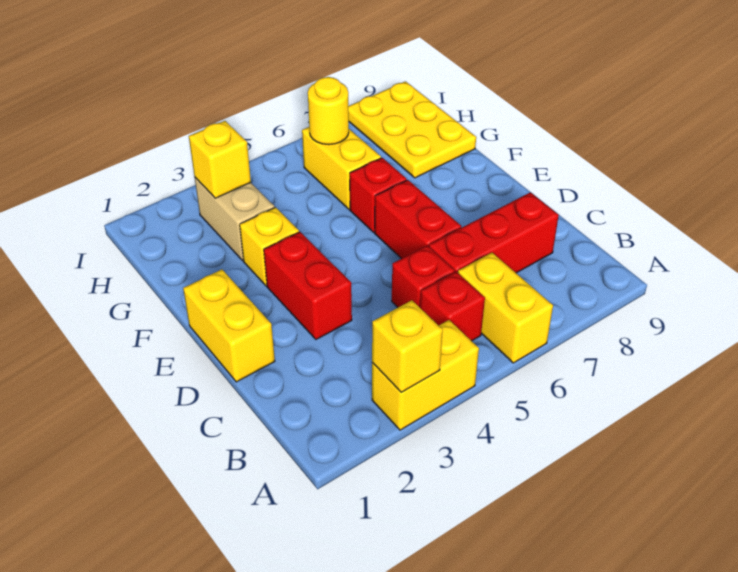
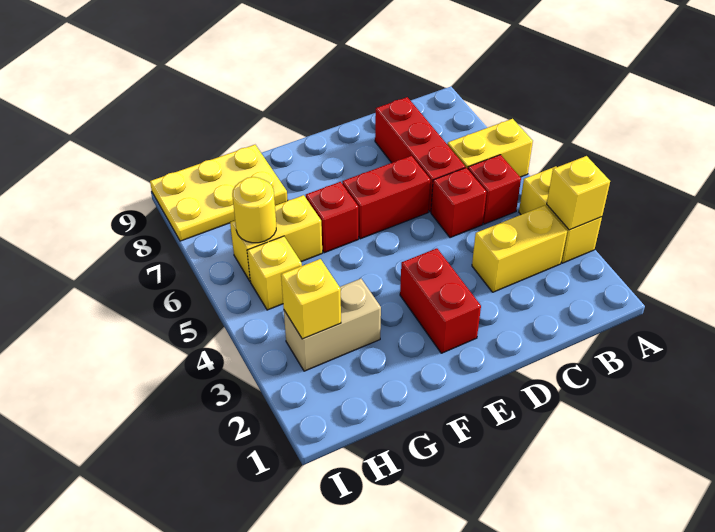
yellow 1x2 brick [183,269,275,382] -> yellow 1x2 brick moved to [472,205,567,292]
red 1x2 brick [264,232,352,339] -> red 1x2 brick turned to [400,248,481,353]
yellow 1x1 brick [240,207,299,286] -> yellow 1x1 brick moved to [247,236,302,310]

